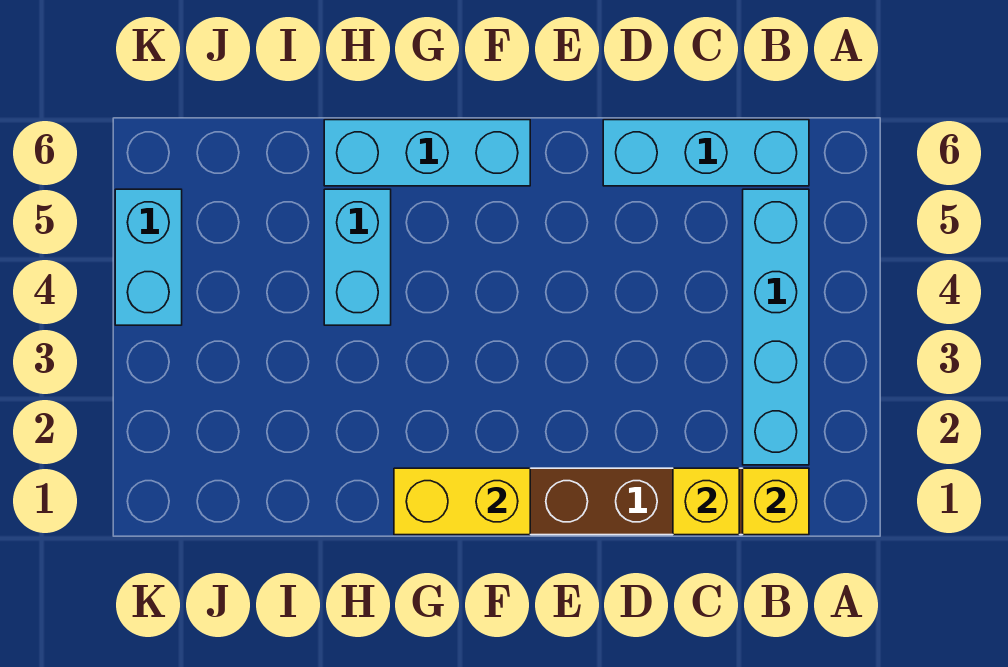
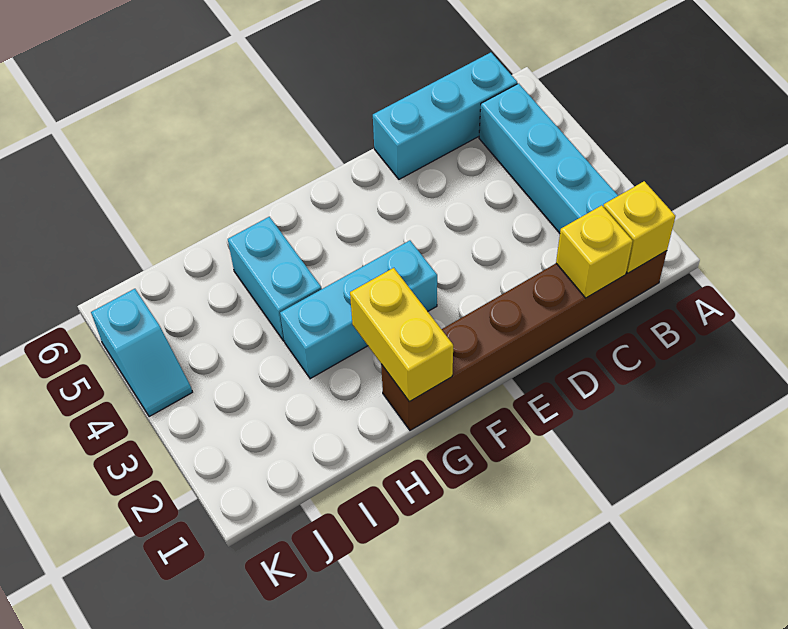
yellow 1x2 brick [394,468,530,535] -> yellow 1x2 brick turned to [350,268,453,402]
cyan 1x3 brick [324,120,530,186] -> cyan 1x3 brick moved to [280,241,437,379]
cyan 1x2 brick [115,189,182,325] -> cyan 1x2 slope [91,289,192,417]

